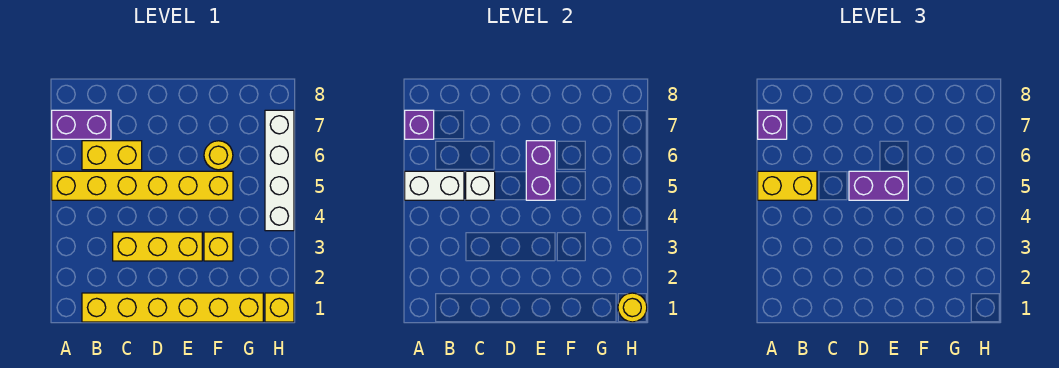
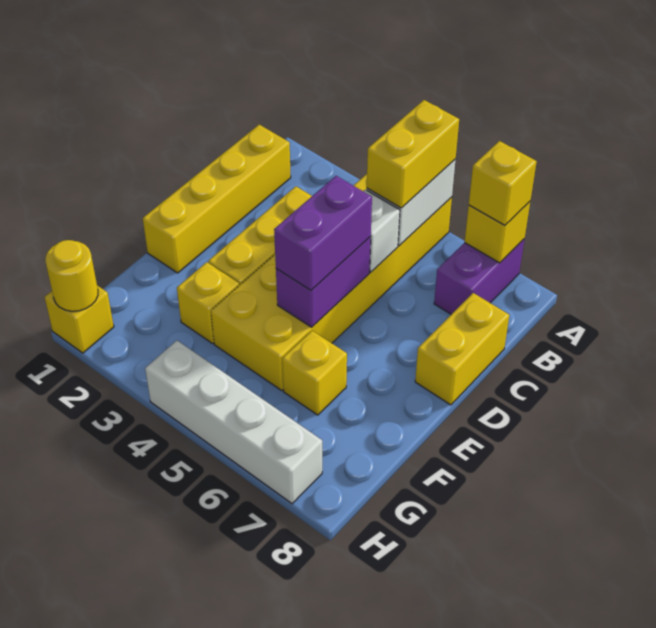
yellow 1x6 brick [52,171,233,200] -> yellow 2x6 brick [211,174,452,391]
purple 1x1 brick [405,110,434,139] -> yellow 1x1 brick [465,202,530,263]
purple 1x1 brick [758,110,787,139] -> yellow 1x1 brick [469,141,537,226]
yellow 1x6 brick [82,293,263,322] -> yellow 1x4 brick [143,125,291,273]
yellow 1x2 brick [82,141,142,170] -> yellow 1x2 brick moved to [415,293,509,405]
purple 1x2 brick [526,141,555,200] -> purple 1x2 brick turned to [276,237,371,327]
yellow 1x1 round brick [204,141,233,170] -> yellow 1x1 brick [282,331,347,415]

